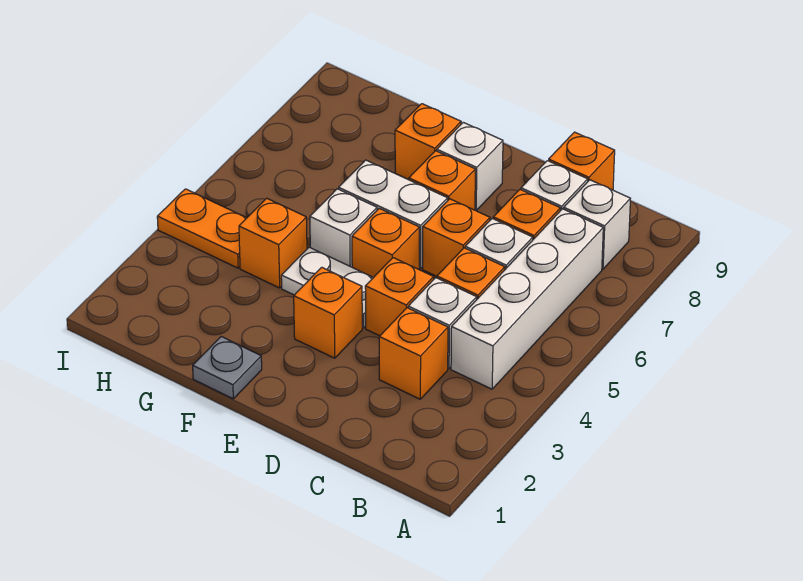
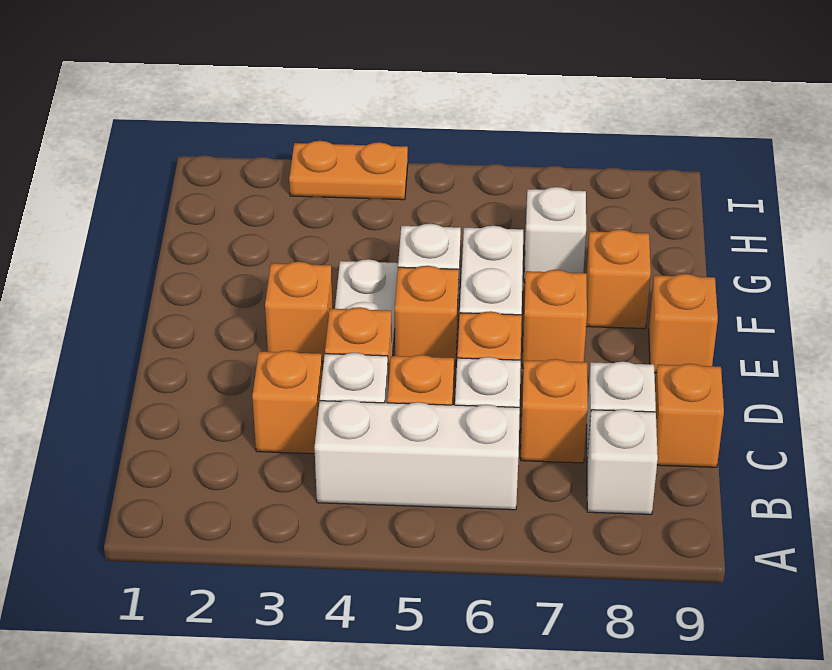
white 1x4 brick [451,209,603,389] -> white 1x3 brick [314,400,520,510]
white 1x1 brick [437,122,503,211] -> white 1x1 brick moved to [524,187,586,282]
grey 1x1 plate [193,337,262,399] -> none
orange 1x1 brick [239,198,307,288] -> orange 1x1 brick moved to [649,274,718,373]
orange 1x2 plate [157,189,246,268] -> orange 1x2 plate turned to [289,141,408,200]

